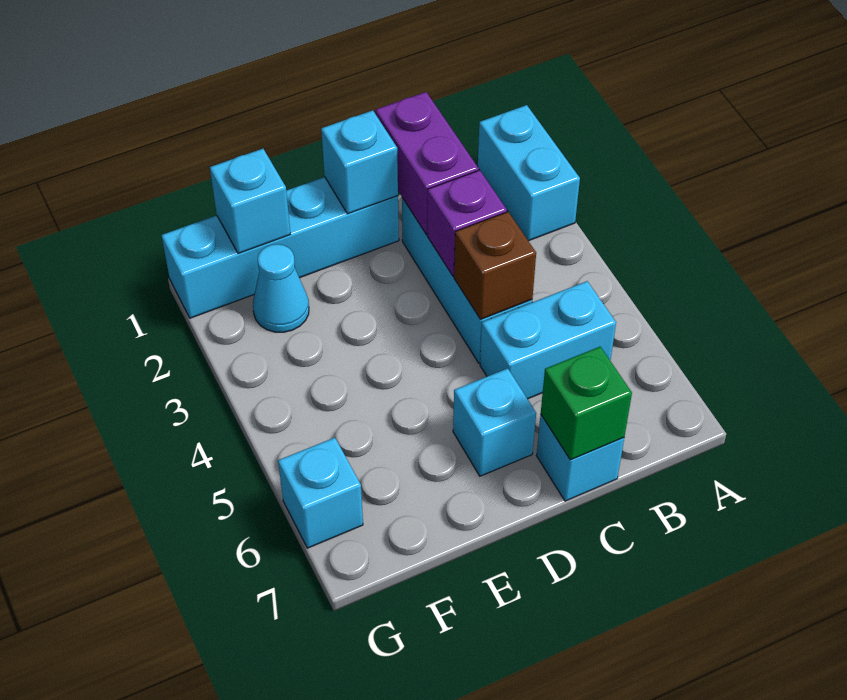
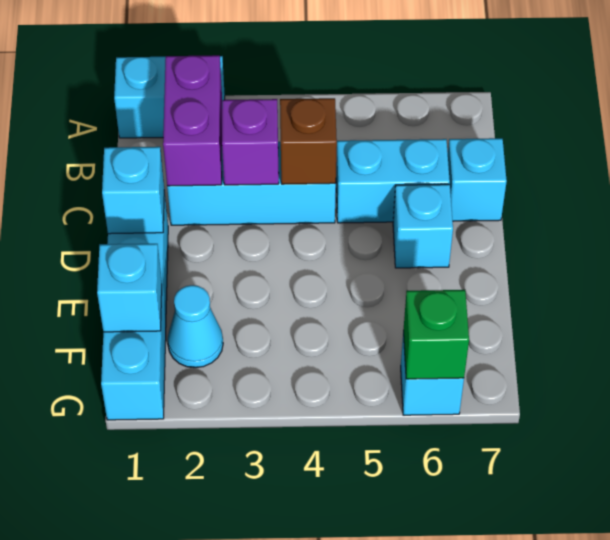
cyan 1x2 brick [480,281,616,399] -> cyan 1x2 brick turned to [336,139,450,223]
purple 1x2 brick [376,92,479,234] -> purple 1x2 brick turned to [163,55,222,186]
green 1x1 brick [541,347,632,460] -> green 1x1 brick moved to [403,290,469,379]

